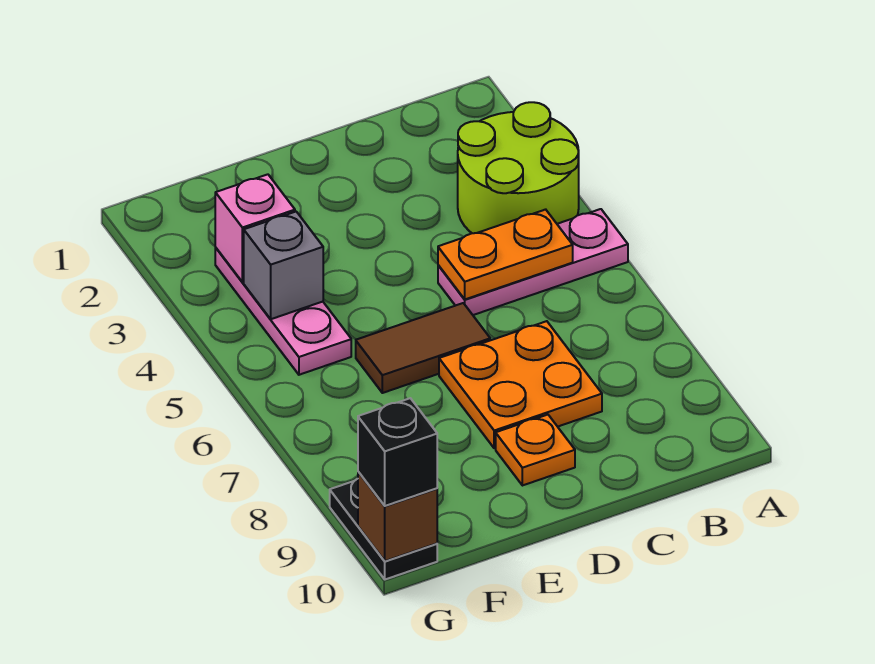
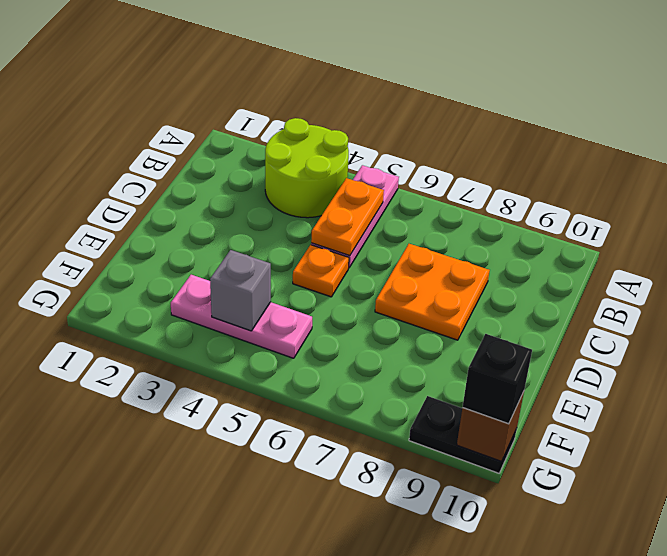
brown 1x2 tile [356,303,490,393] -> none
orange 1x1 plate [496,415,575,486] -> orange 1x1 plate moved to [293,245,349,297]
pink 1x1 brick [215,174,295,282] -> none

